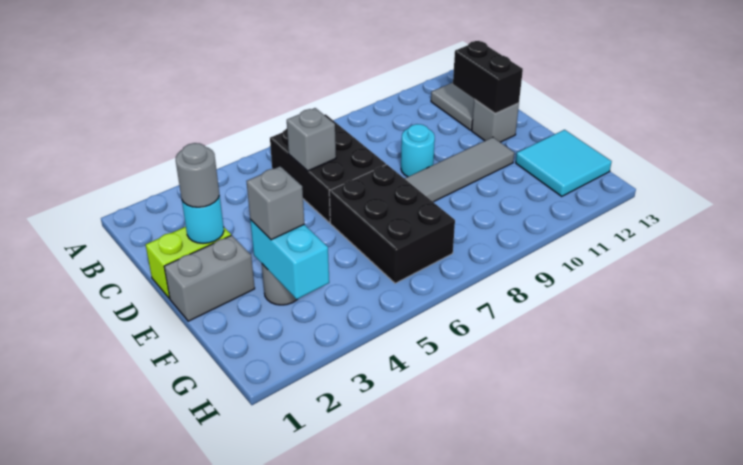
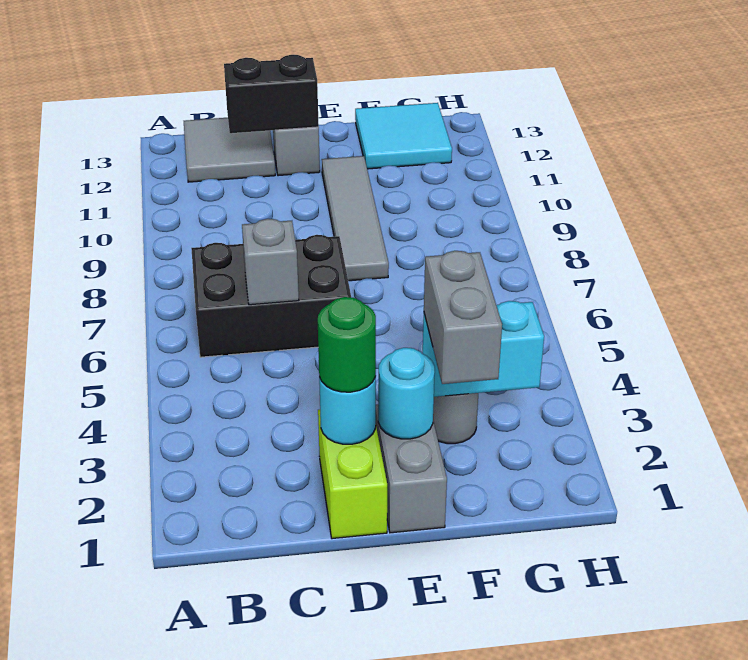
grey 1x1 round brick [176,143,219,207] -> green 1x1 round brick [318,297,376,392]
cyan 1x1 round brick [401,124,435,177] -> cyan 1x1 round brick moved to [378,348,435,439]
black 2x3 brick [329,165,455,283] -> none
grey 1x1 brick [246,166,304,240] -> grey 1x2 brick [424,251,502,384]

